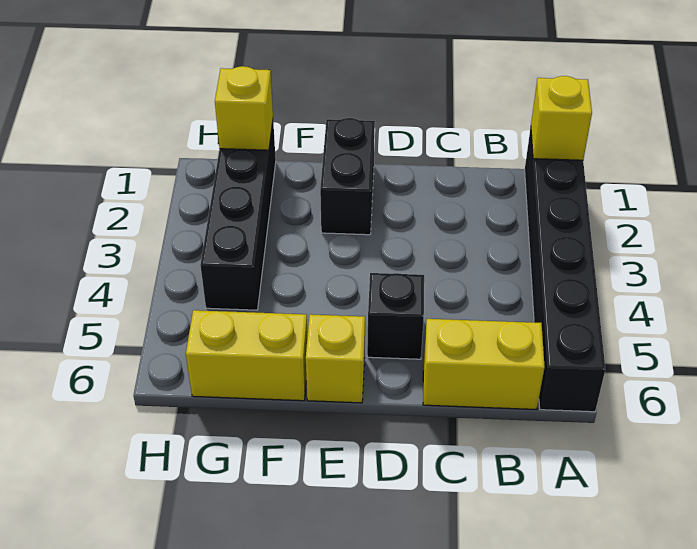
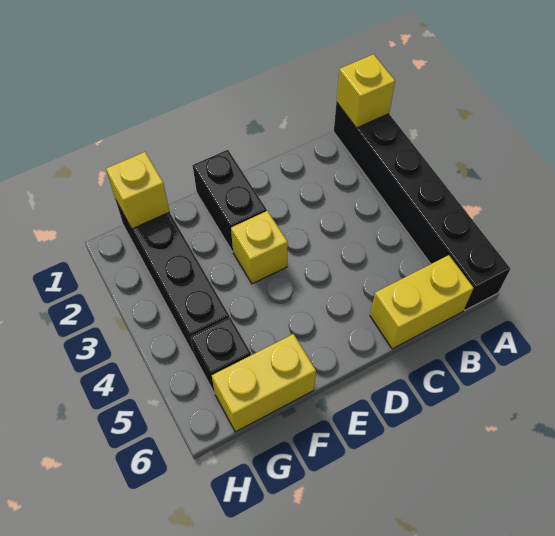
black 1x1 brick [367,273,424,359] -> black 1x1 brick moved to [191,317,251,393]
yellow 1x1 brick [306,314,365,403] -> yellow 1x1 brick moved to [231,211,288,284]

